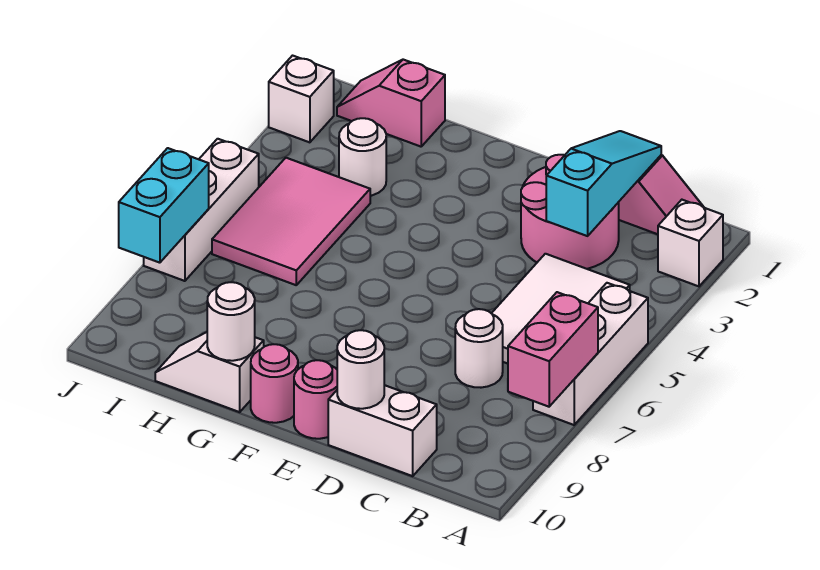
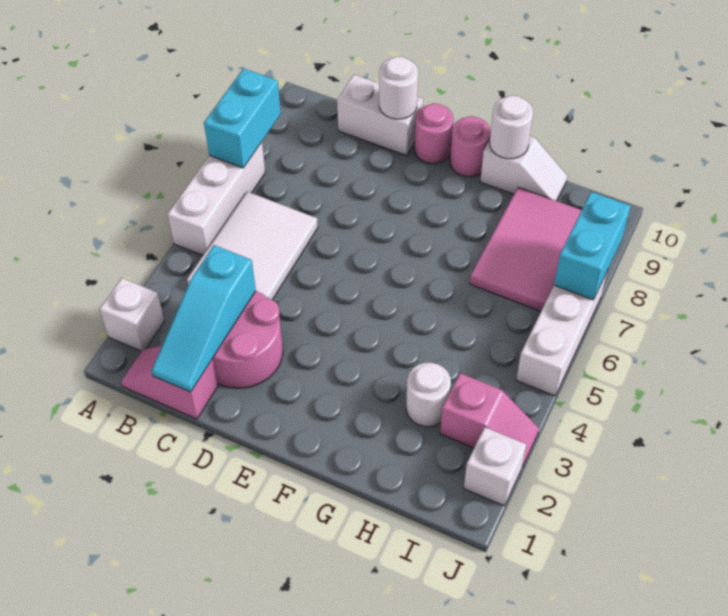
pink 1x2 brick [508,292,598,407] -> cyan 1x2 brick [204,68,281,168]
white 1x1 round brick [455,309,503,388] -> none
pink 1x2 slope [337,60,445,147] -> pink 1x2 slope moved to [440,373,539,467]
pink 2x3 tile [212,158,370,285] -> pink 2x3 tile moved to [470,187,582,311]

